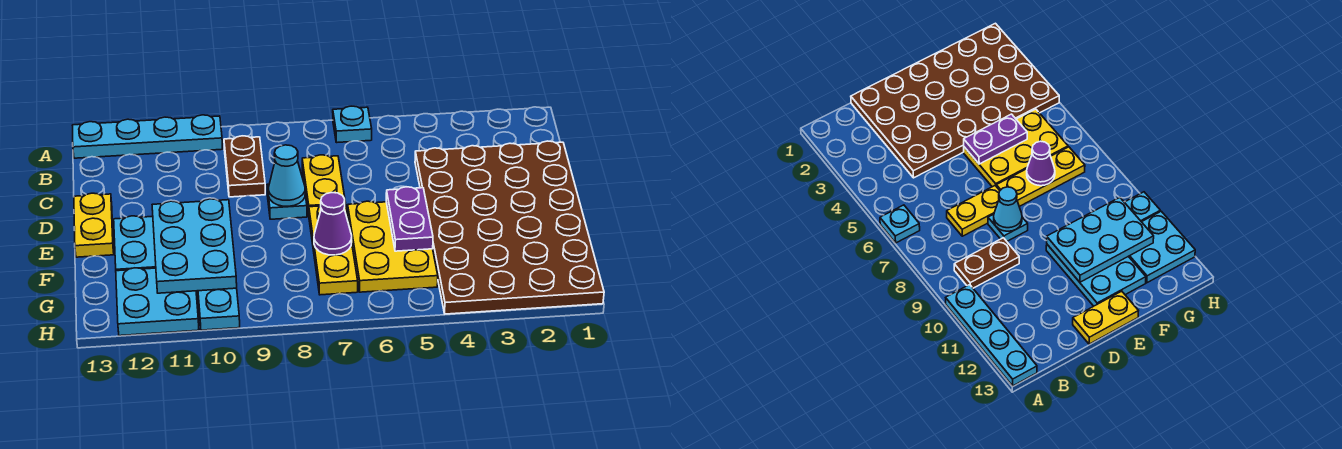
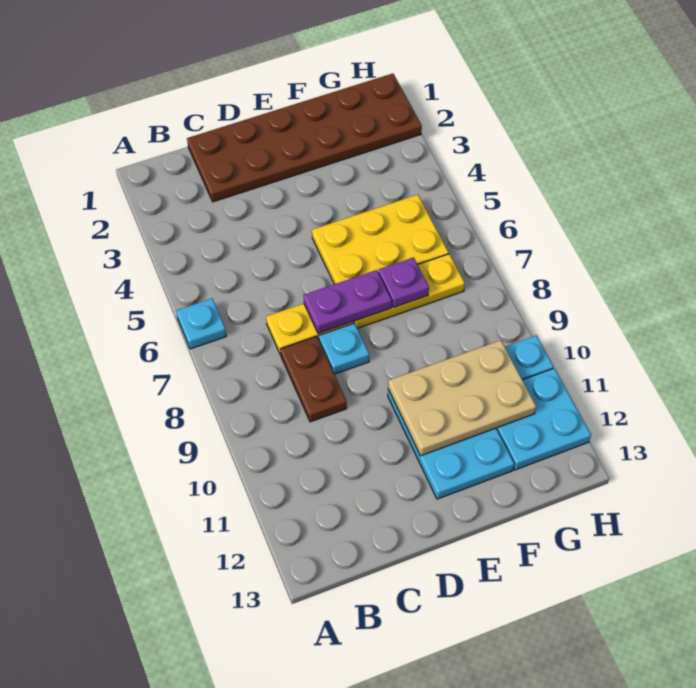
cyan 1x4 plate [72,115,223,158] -> none
brown 1x2 plate [224,136,265,197] -> brown 1x2 plate turned to [281,336,347,422]
brown 4x6 plate [415,141,604,314] -> brown 2x6 plate [187,74,422,202]
cyan 1x1 cone [268,145,305,206] -> none
yellow 1x2 plate [74,193,114,257] -> none
purple 1x2 plate [386,187,433,251] -> purple 1x2 plate moved to [303,270,392,334]
cyan 2x3 plate [152,199,237,293] -> tan 2x3 plate [388,340,536,456]
purple 1x1 cone [314,193,352,255] -> purple 1x1 plate [378,257,429,308]

